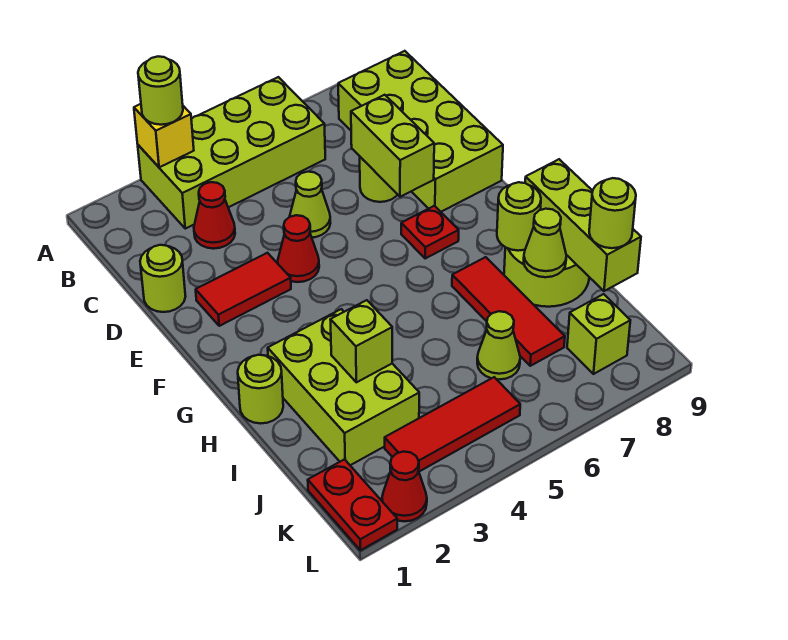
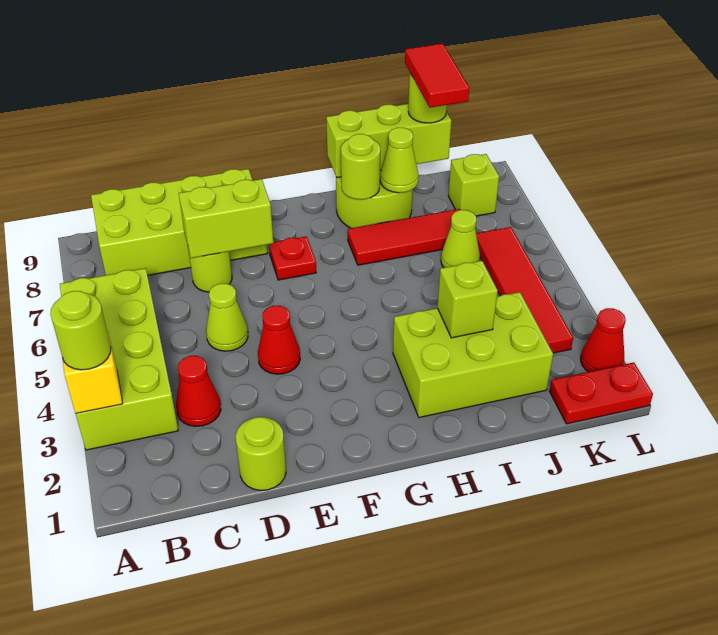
red 1x2 tile [196,253,291,326] -> red 1x2 tile moved to [405,43,469,108]
lime 1x1 round brick [238,355,283,424] -> none
red 1x3 tile [385,377,520,472] -> red 1x4 tile [476,227,573,353]

